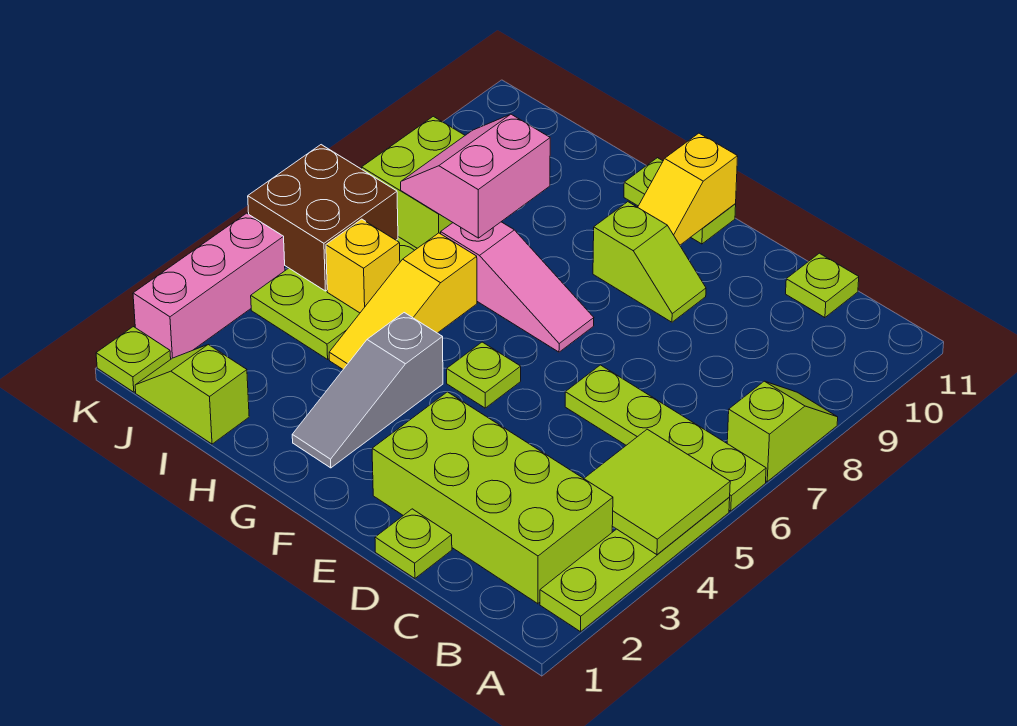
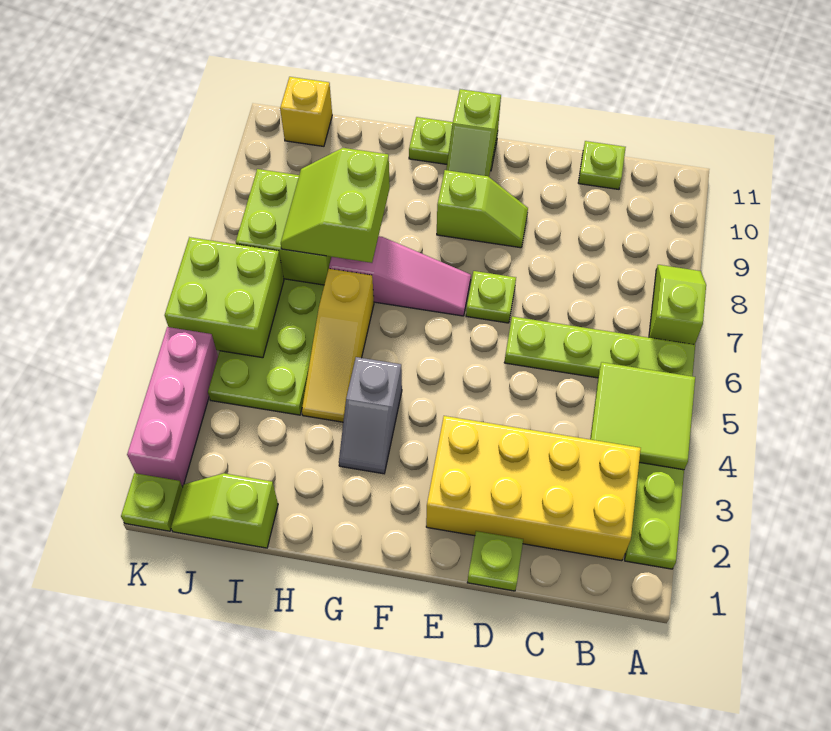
lime 2x4 brick [372,392,613,604] -> yellow 2x4 brick [426,416,641,561]
lime 1x1 plate [447,342,521,408] -> lime 1x1 plate moved to [466,271,516,323]
yellow 1x2 slope [638,133,738,245] -> lime 1x2 slope [446,89,501,177]
grey 1x3 slope [292,313,443,468] -> grey 1x2 slope [339,357,402,474]
pink 2x2 slope [401,114,550,238] -> lime 2x2 slope [281,148,390,263]
yellow 1x1 brick [326,219,400,313] -> yellow 1x1 brick moved to [280,77,332,146]
brown 2x2 brick [248,145,398,291] -> lime 2x2 brick [165,237,284,358]

